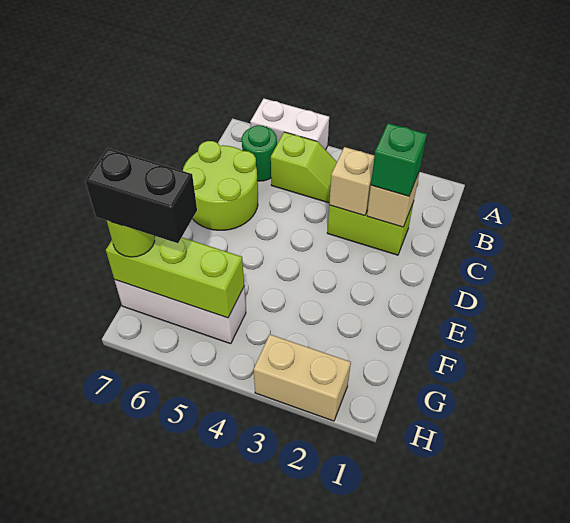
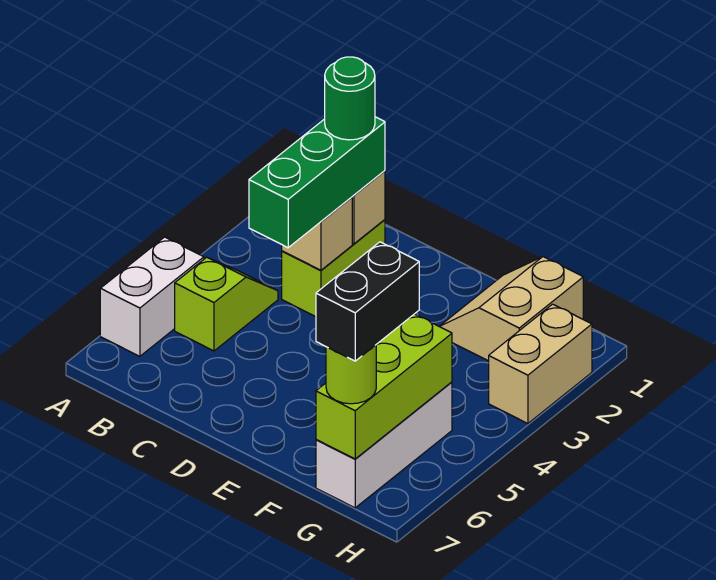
green 1x1 round brick [242,125,277,181] -> green 1x1 round brick moved to [325,57,375,140]
green 1x1 brick [371,123,427,196] -> green 1x3 brick [249,117,385,248]
lime 2x2 round brick [183,141,258,230] -> none
none -> tan 2x2 slope [439,257,583,361]

